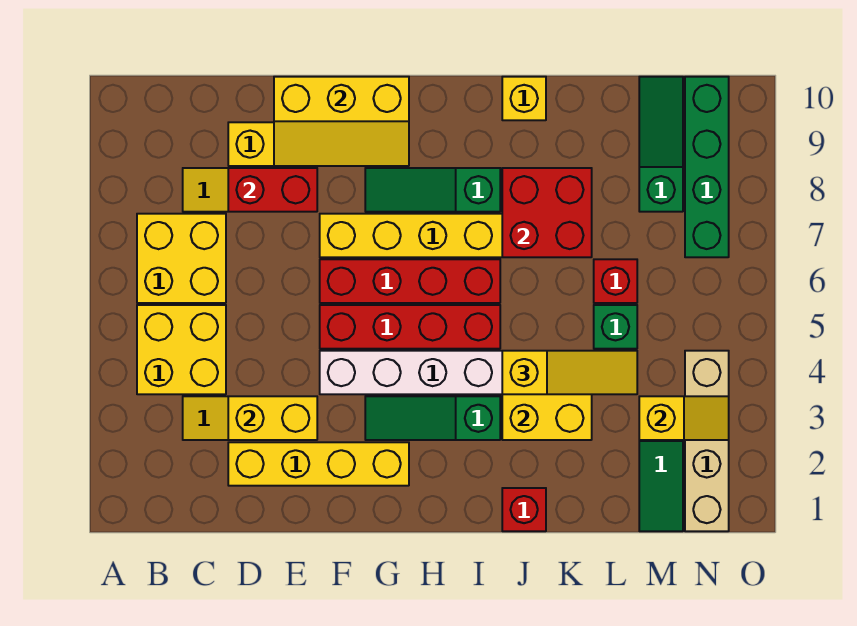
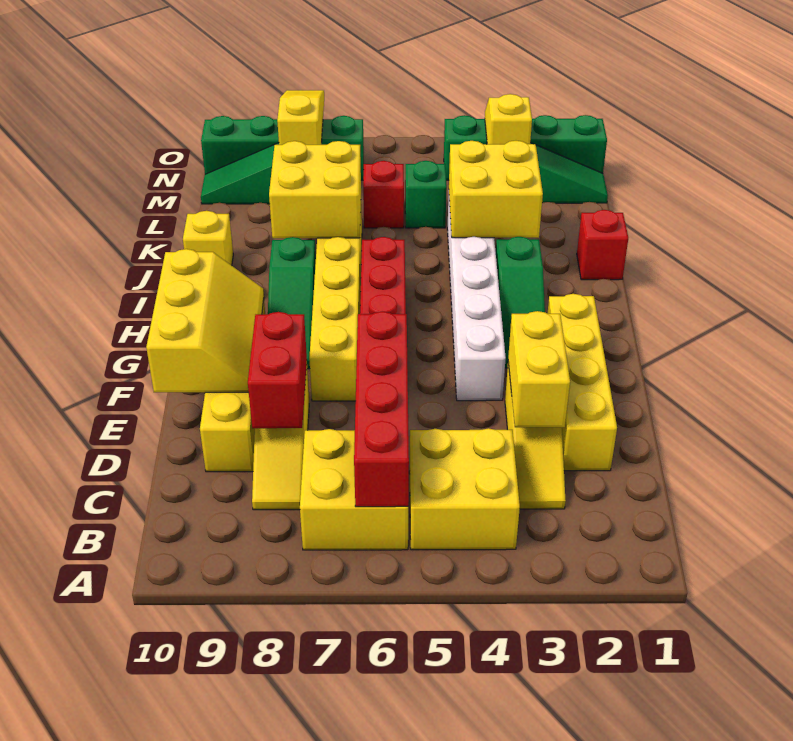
red 1x4 brick [320,305,500,349] -> red 1x4 brick moved to [354,312,409,507]
yellow 1x3 slope [502,351,637,394] -> yellow 1x3 slope moved to [277,90,324,145]
red 2x2 brick [502,168,592,257] -> yellow 2x2 brick [269,141,361,238]
tan 1x4 brick [685,351,729,531] -> green 1x4 brick [444,115,607,180]

